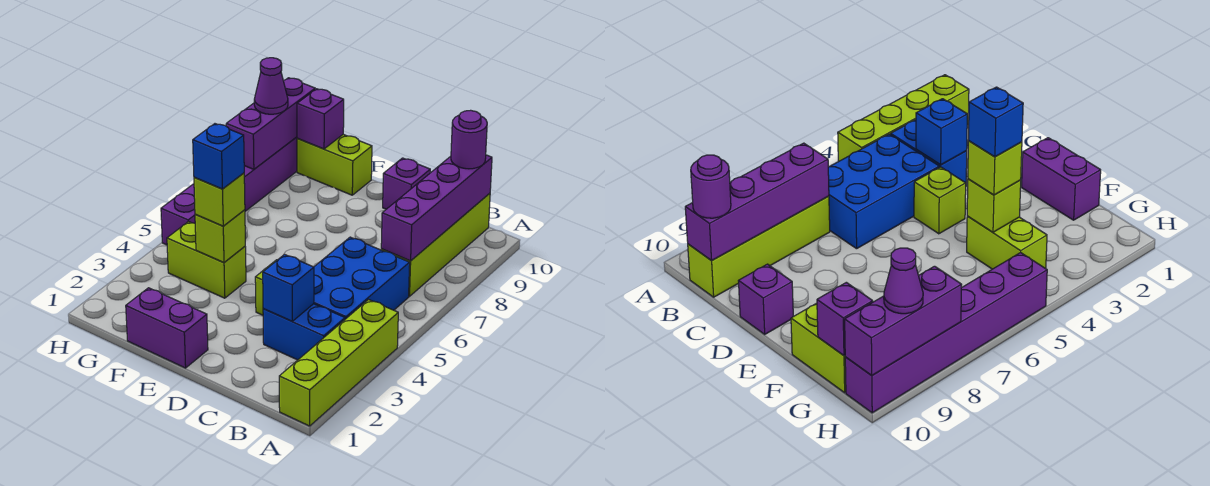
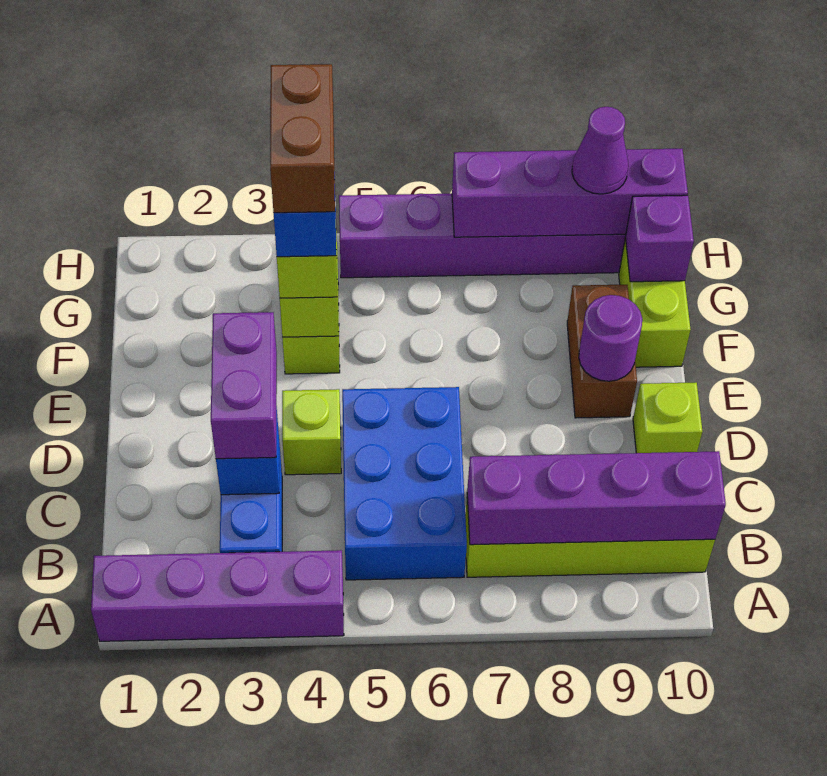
lime 1x4 brick [279,300,398,426] -> purple 1x4 brick [91,550,344,641]
blue 2x3 brick [314,237,410,319] -> blue 2x3 brick turned to [342,387,467,580]
purple 1x1 round brick [451,110,487,169] -> purple 1x1 round brick moved to [579,295,642,381]
purple 1x1 brick [383,158,430,209] -> lime 1x1 brick [633,383,703,453]
purple 1x2 brick [126,288,208,368] -> purple 1x2 brick moved to [211,312,277,459]
none -> brown 1x2 brick [567,285,637,418]
none -> brown 1x2 brick [270,64,335,213]
purple 1x3 brick [226,78,315,169] -> purple 1x4 brick [452,149,688,237]

